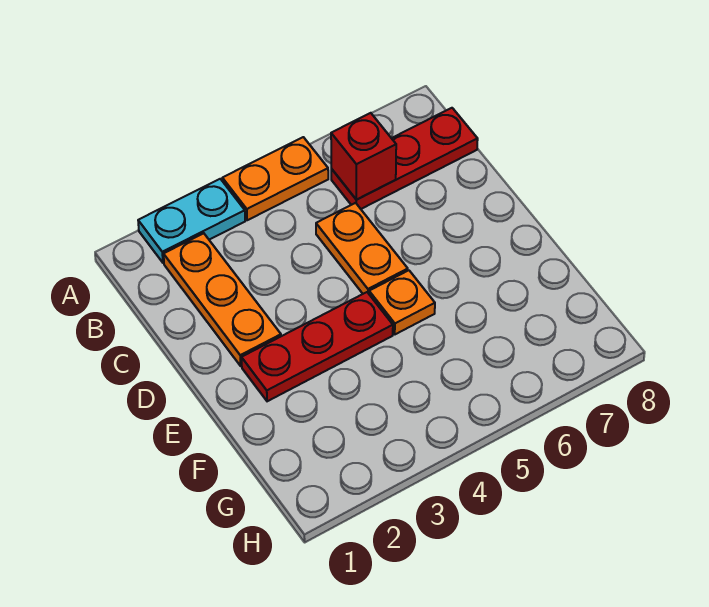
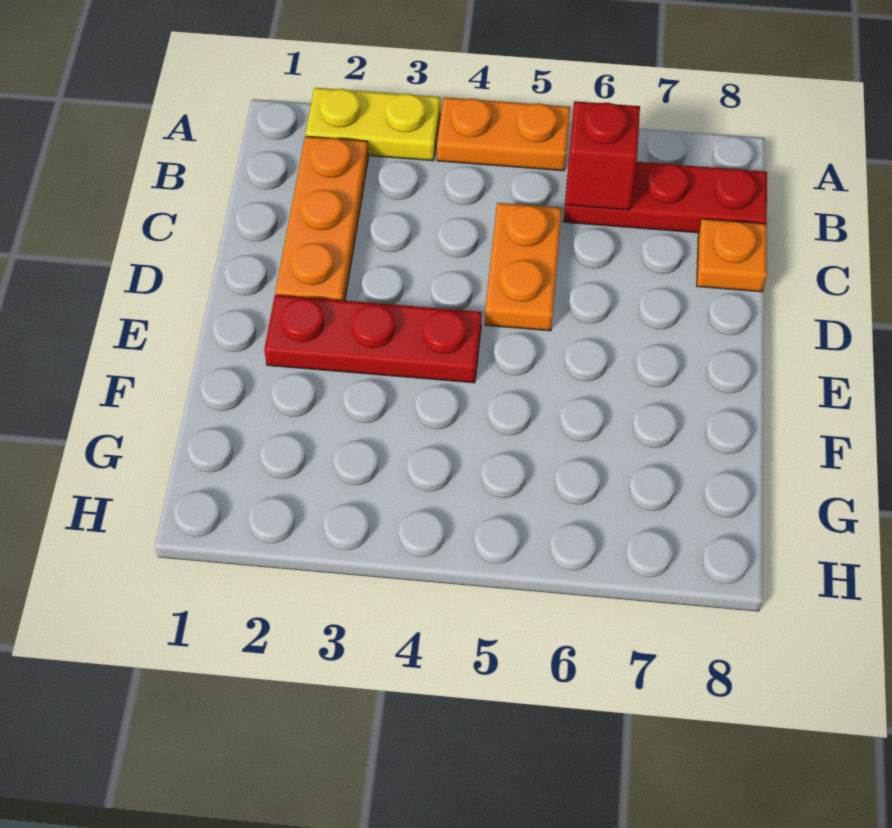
cyan 1x2 plate [138,179,245,263] -> yellow 1x2 plate [306,88,440,161]
orange 1x1 plate [369,270,435,334] -> orange 1x1 plate moved to [697,219,767,292]

